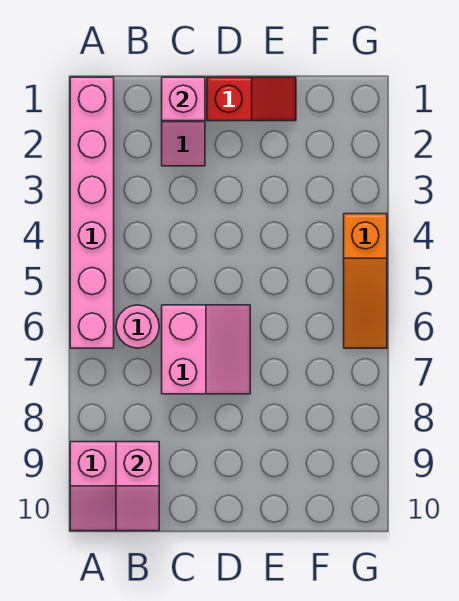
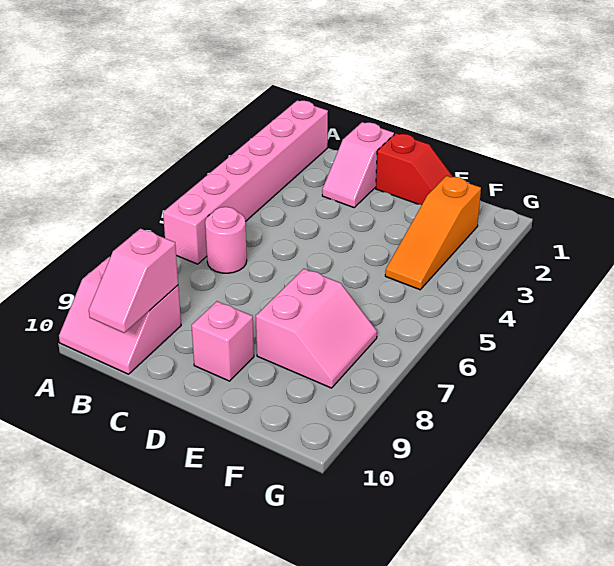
pink 1x1 brick [162,77,205,121] -> pink 1x1 brick moved to [192,301,254,381]
pink 2x2 slope [162,305,250,394] -> pink 2x2 slope moved to [256,269,377,388]
orange 1x3 slope [344,214,387,348] -> orange 1x3 slope moved to [385,176,481,290]

